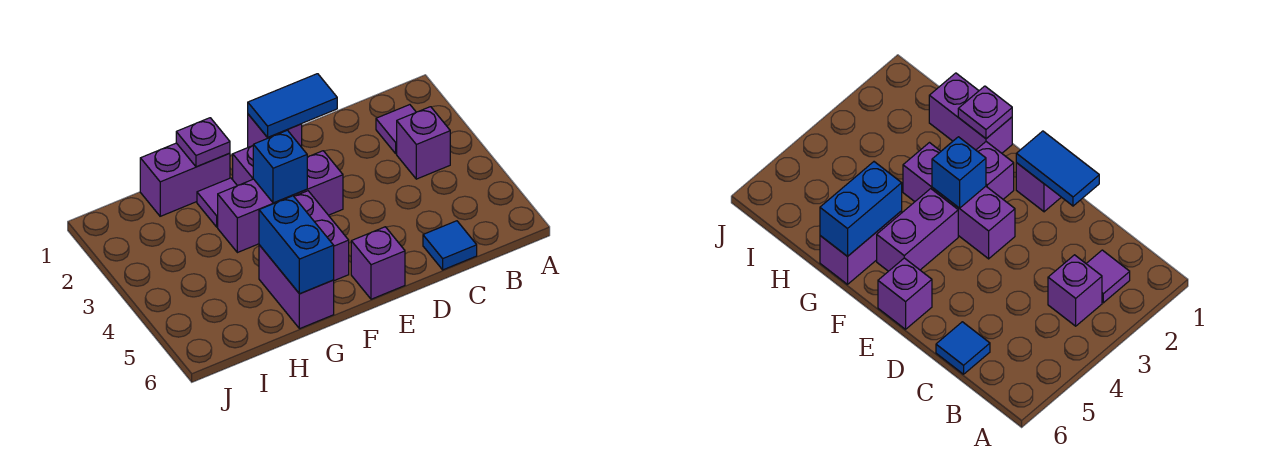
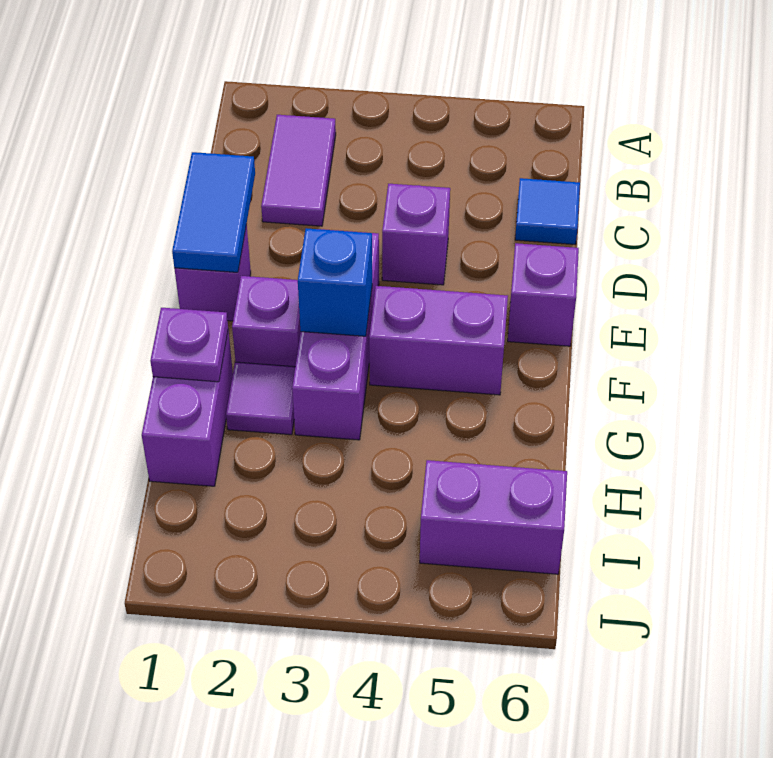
purple 1x1 tile [376,105,416,154] -> purple 1x2 tile [261,115,336,226]
purple 1x1 brick [397,107,450,179] -> purple 1x1 brick moved to [382,184,450,285]
purple 1x2 brick [259,245,334,329] -> purple 1x2 brick moved to [420,460,567,574]
blue 1x2 brick [259,196,334,294] -> none

